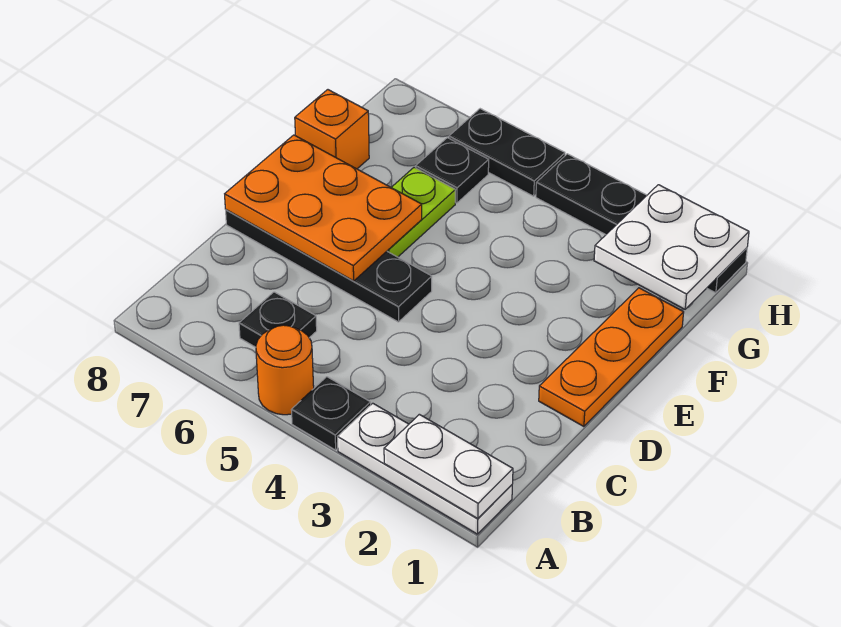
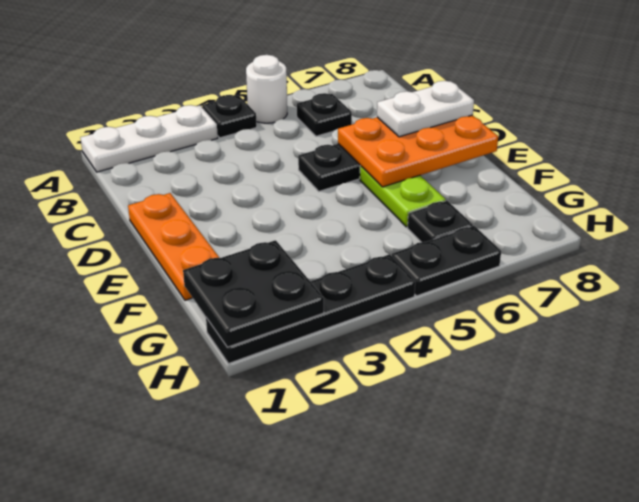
white 1x2 plate [384,414,513,519] -> white 1x2 plate moved to [377,81,474,137]
orange 1x1 round brick [256,325,314,415] -> white 1x1 round brick [246,55,287,123]
orange 1x1 brick [295,90,369,169] -> none
white 2x2 plate [594,185,749,309] -> black 2x2 plate [183,240,324,347]

